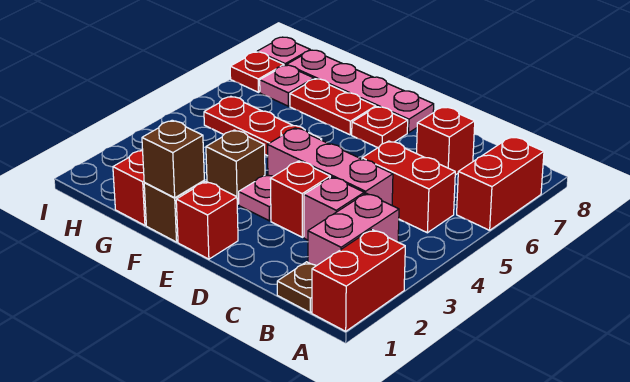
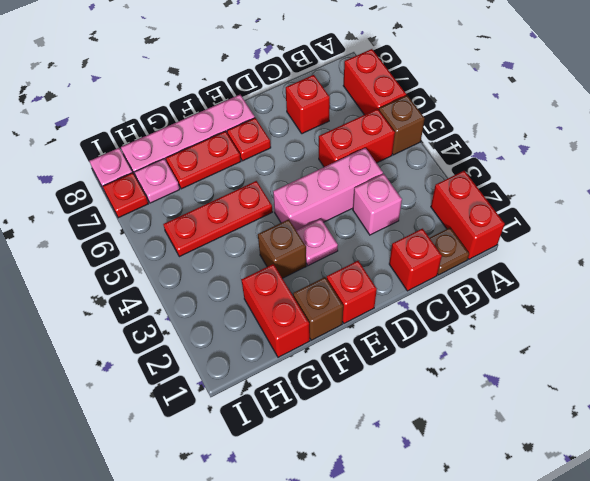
pink 1x2 brick [308,193,399,266] -> none
red 1x1 brick [270,161,330,237] -> red 1x1 brick moved to [389,229,442,291]
brown 1x1 brick [142,120,204,198] -> brown 1x1 brick moved to [379,95,425,155]

